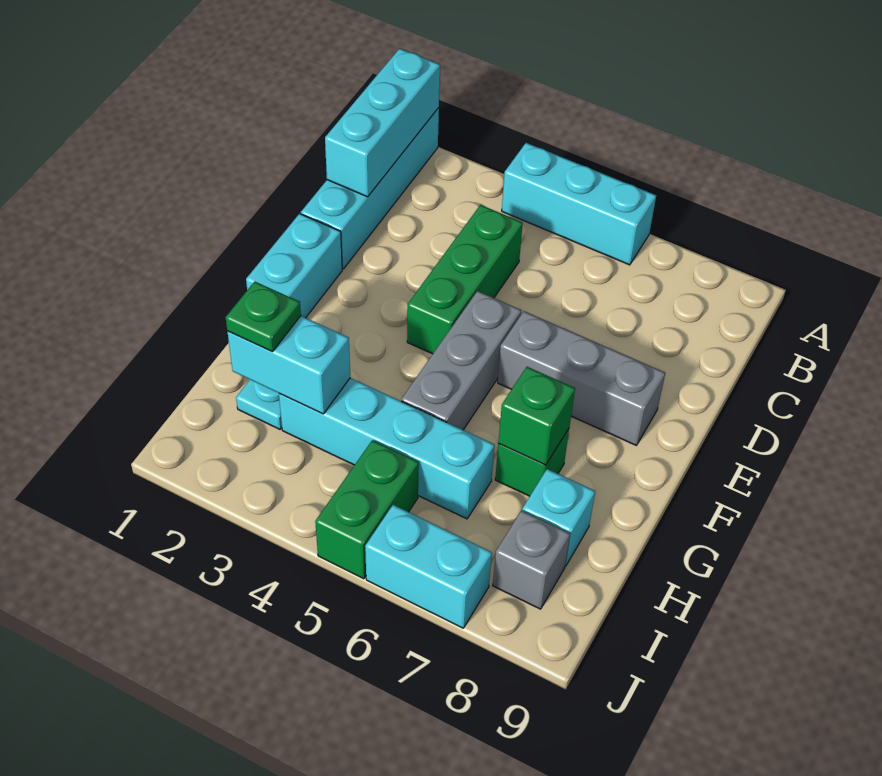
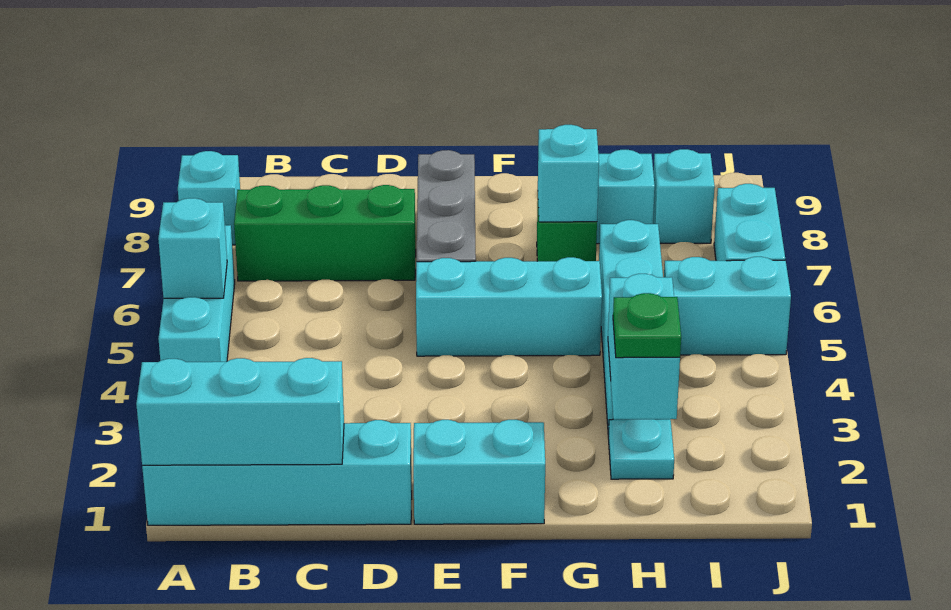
none -> cyan 1x1 brick [158,198,227,298]
none -> cyan 1x1 brick [178,151,240,245]
green 1x3 brick [407,205,523,354] -> green 1x3 brick moved to [234,185,416,281]
grey 1x3 brick [401,291,521,430] -> cyan 1x3 brick [416,257,602,356]
green 1x1 brick [498,367,575,465] -> cyan 1x1 brick [538,125,599,222]
green 1x2 brick [315,440,419,579] -> cyan 1x2 brick [664,257,791,355]
grey 1x1 brick [493,510,570,609] -> cyan 1x1 brick [653,149,715,243]

